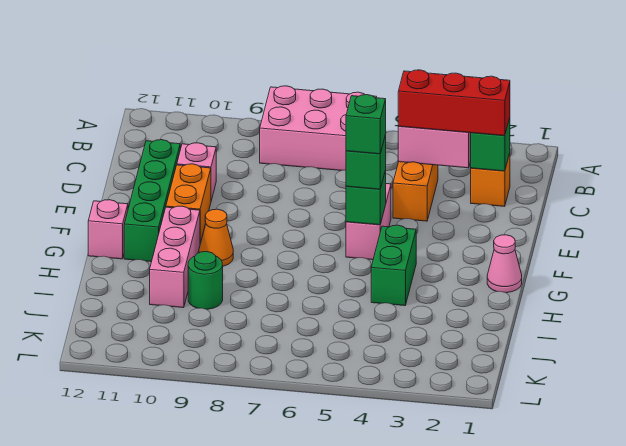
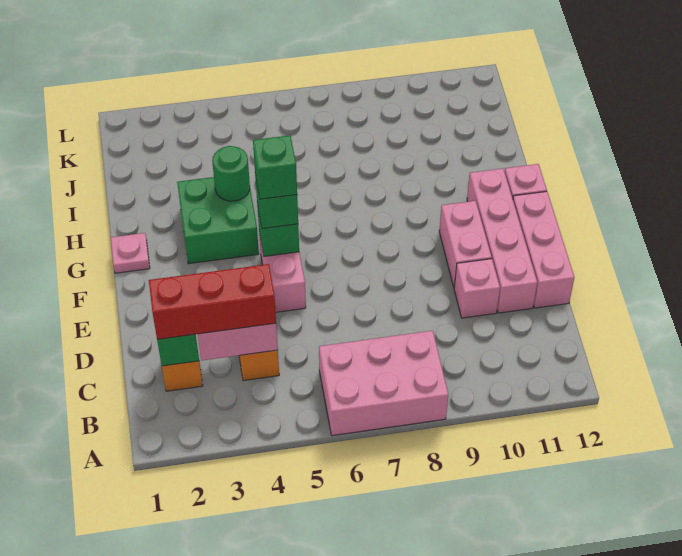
green 1x4 brick [124,140,180,262] -> pink 1x4 brick [467,168,537,313]
orange 1x2 brick [166,164,211,243] -> pink 1x2 brick [439,201,492,287]
pink 1x1 cone [487,235,522,293] -> pink 1x1 plate [111,233,150,273]
green 1x2 brick [371,225,416,306] -> green 2x2 brick [177,177,259,264]
orange 1x1 cone [199,209,233,266] -> none
pink 1x3 brick [150,206,200,308] -> pink 1x3 brick moved to [513,191,574,308]
green 1x1 round brick [188,252,223,309] -> green 1x1 round brick moved to [212,146,250,201]

